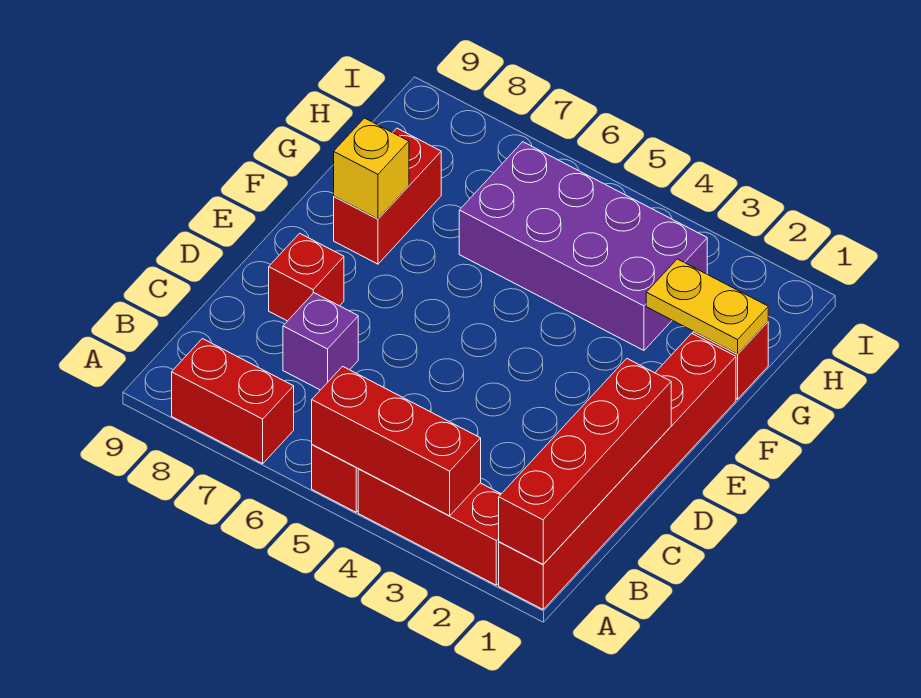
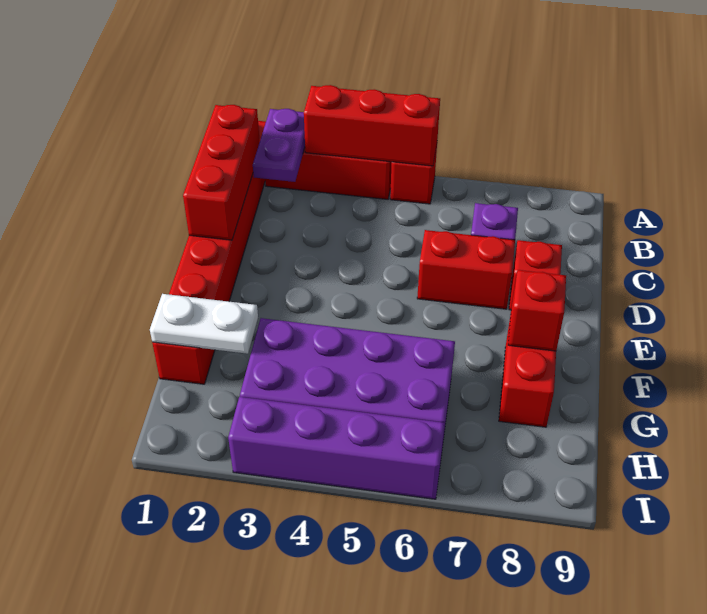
red 1x4 brick [499,359,671,564] -> red 1x3 brick [183,105,260,240]
none -> purple 1x2 plate [253,109,305,182]
red 1x2 brick [172,339,294,464] -> red 1x2 brick moved to [417,230,515,309]
yellow 1x1 brick [334,118,409,219] -> red 1x1 brick [508,270,566,351]
yellow 1x2 plate [646,259,768,354] -> white 1x2 plate [150,294,258,354]
none -> purple 1x4 brick [228,397,445,499]

